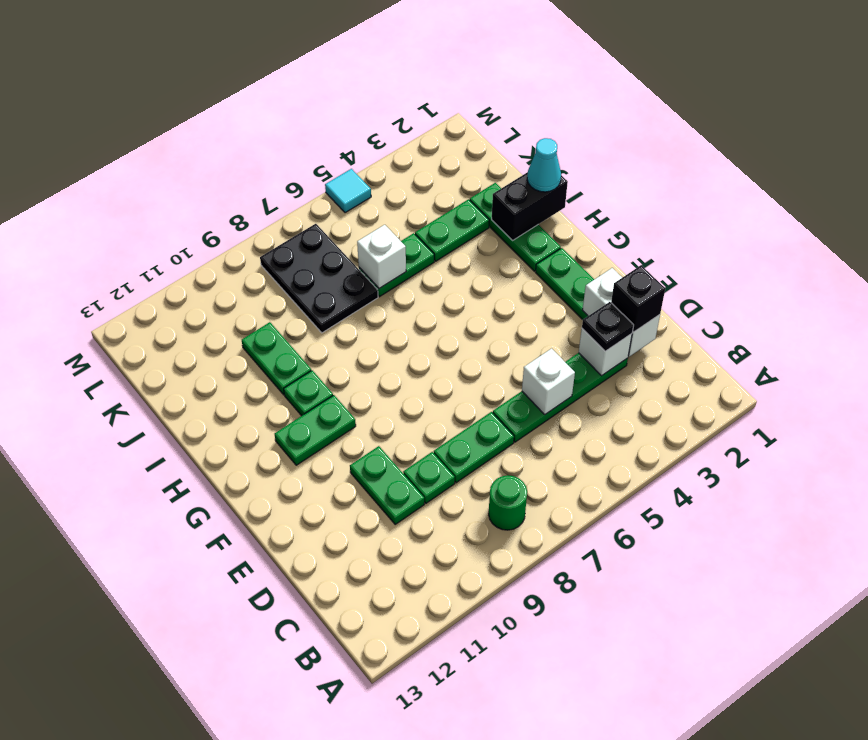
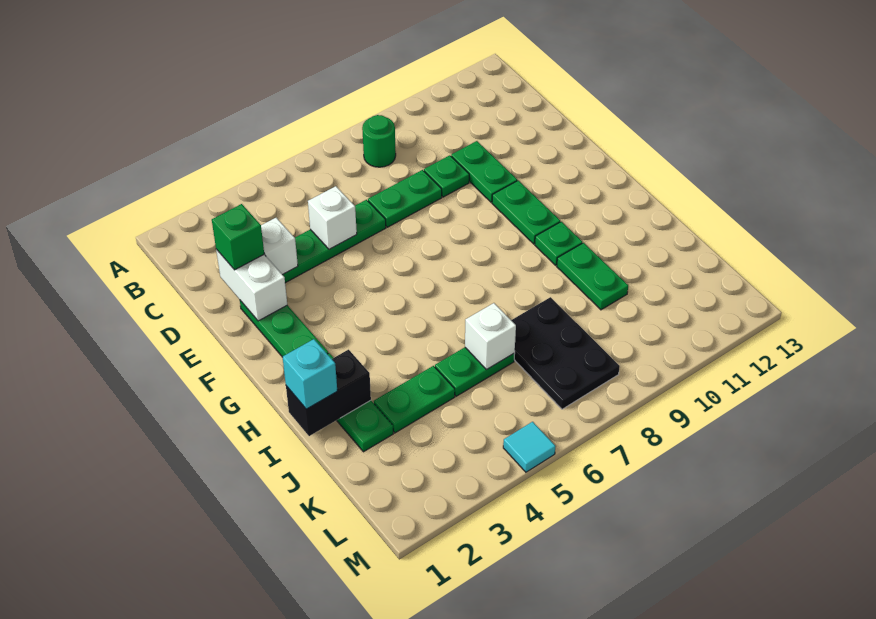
black 1x1 brick [611,265,665,332] -> green 1x1 brick [212,204,264,270]
black 1x1 plate [582,302,634,351] -> none
green 1x2 plate [275,395,356,465] -> green 1x2 plate turned to [492,180,560,244]
cyan 1x1 cone [527,138,561,192] -> cyan 1x1 brick [283,339,337,409]

